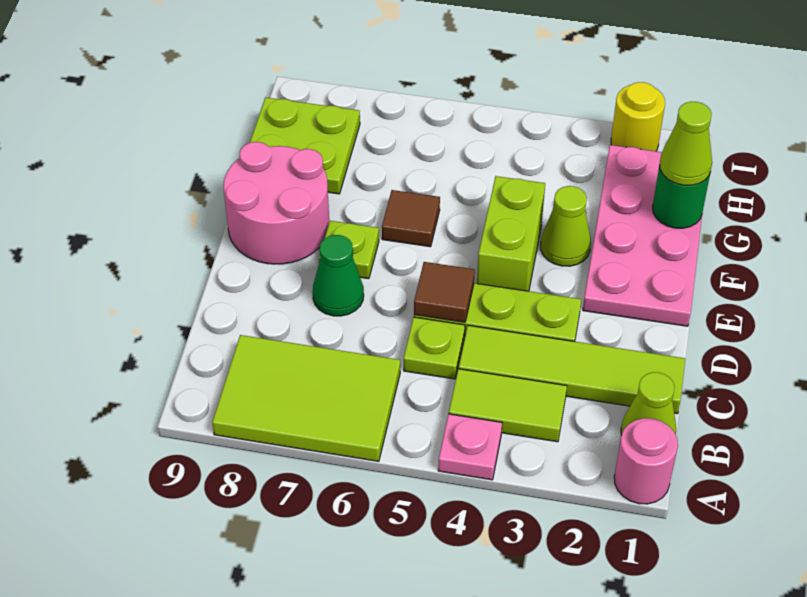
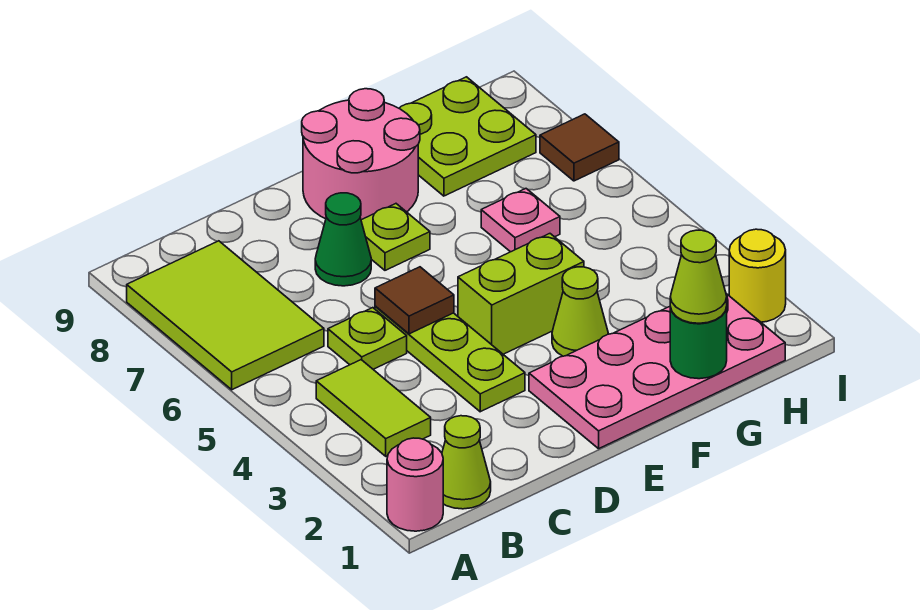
pink 1x1 plate [438,414,502,480] -> pink 1x1 plate moved to [481,189,560,252]
lime 1x4 tile [459,325,685,414] -> none
brown 1x1 tile [382,190,440,247] -> brown 1x1 tile moved to [540,114,619,181]

